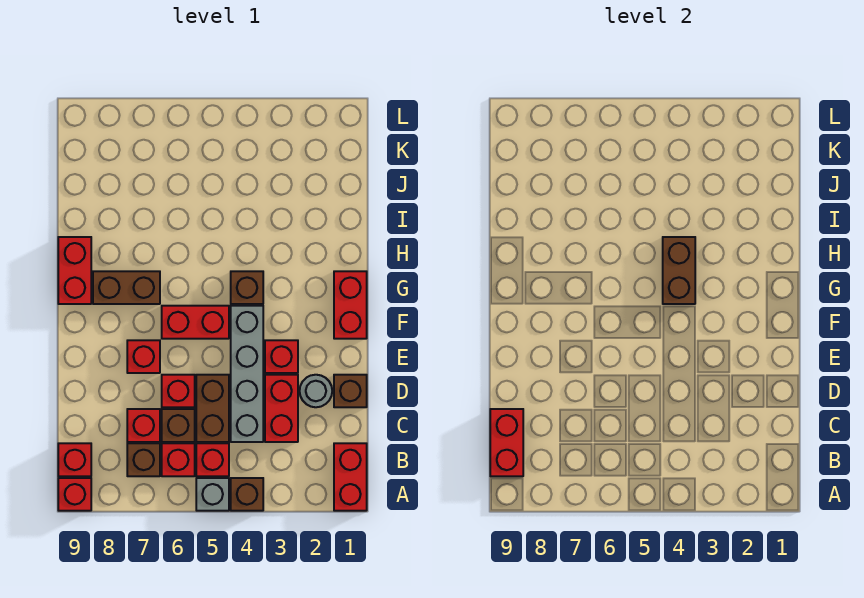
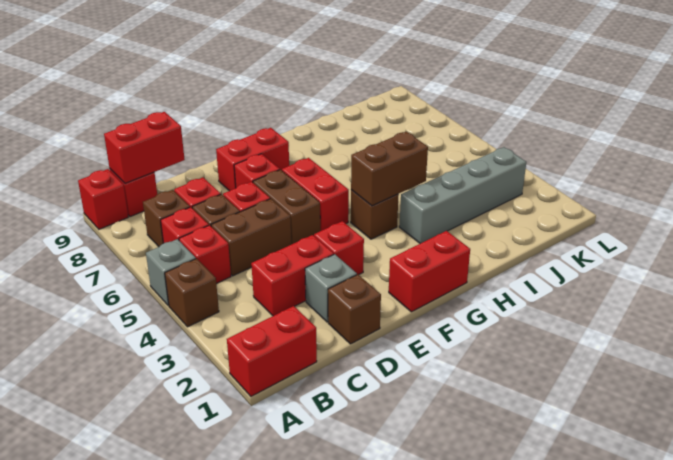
grey 1x4 brick [231,306,263,442] -> grey 1x4 brick moved to [399,147,526,244]
grey 1x1 round brick [300,375,332,407] -> grey 1x1 brick [305,254,357,322]
brown 1x2 brick [93,271,160,304] -> brown 1x2 brick moved to [253,170,320,244]
red 1x2 brick [58,237,91,304] -> red 1x2 brick moved to [216,128,289,191]

